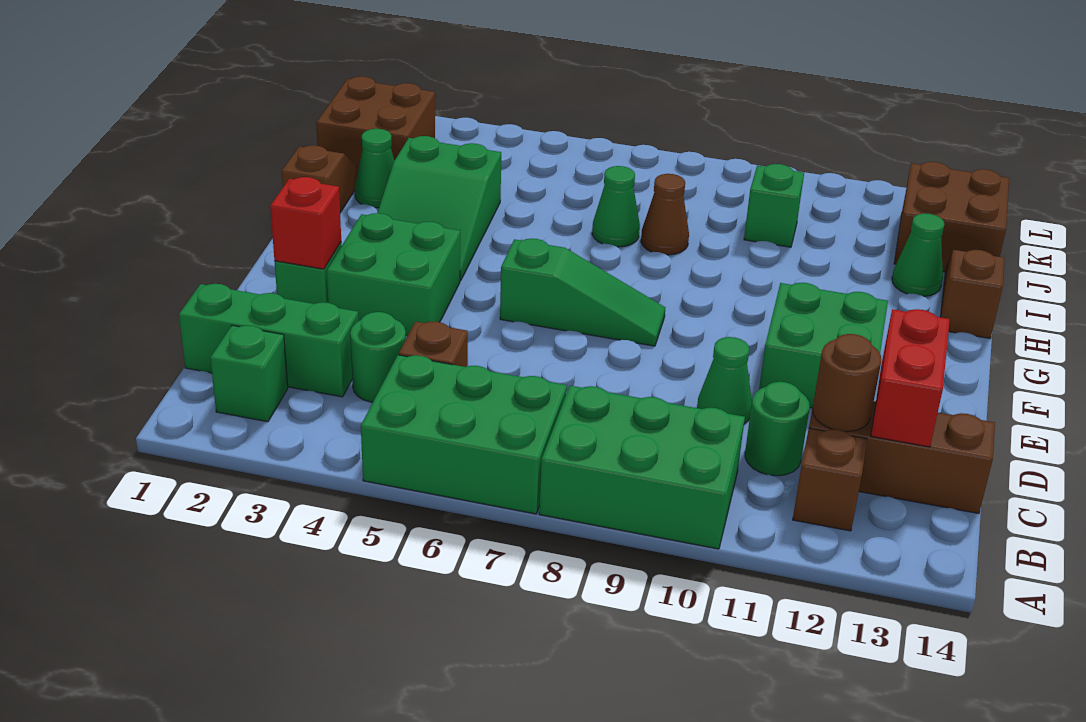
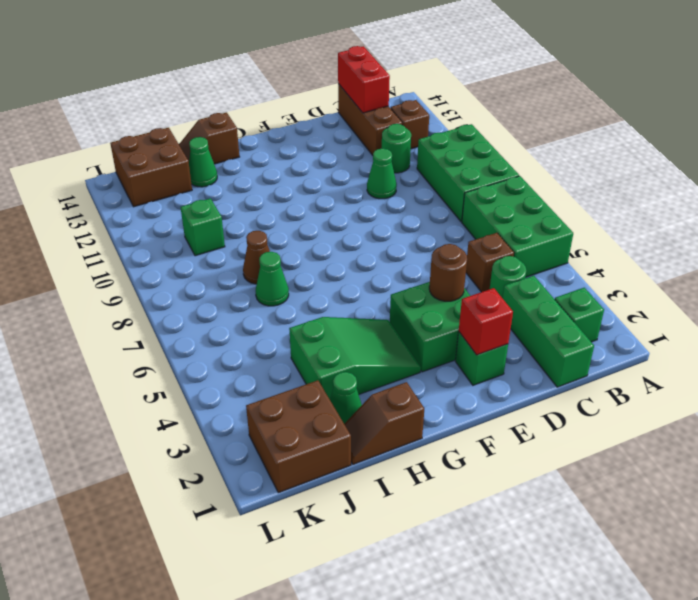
brown 1x1 round brick [813,334,881,431] -> brown 1x1 round brick moved to [429,244,467,301]
red 1x2 brick [871,309,950,447] -> red 1x2 brick turned to [338,46,390,113]
green 2x2 brick [759,283,888,408] -> none
green 1x3 slope [500,238,665,346] -> none

